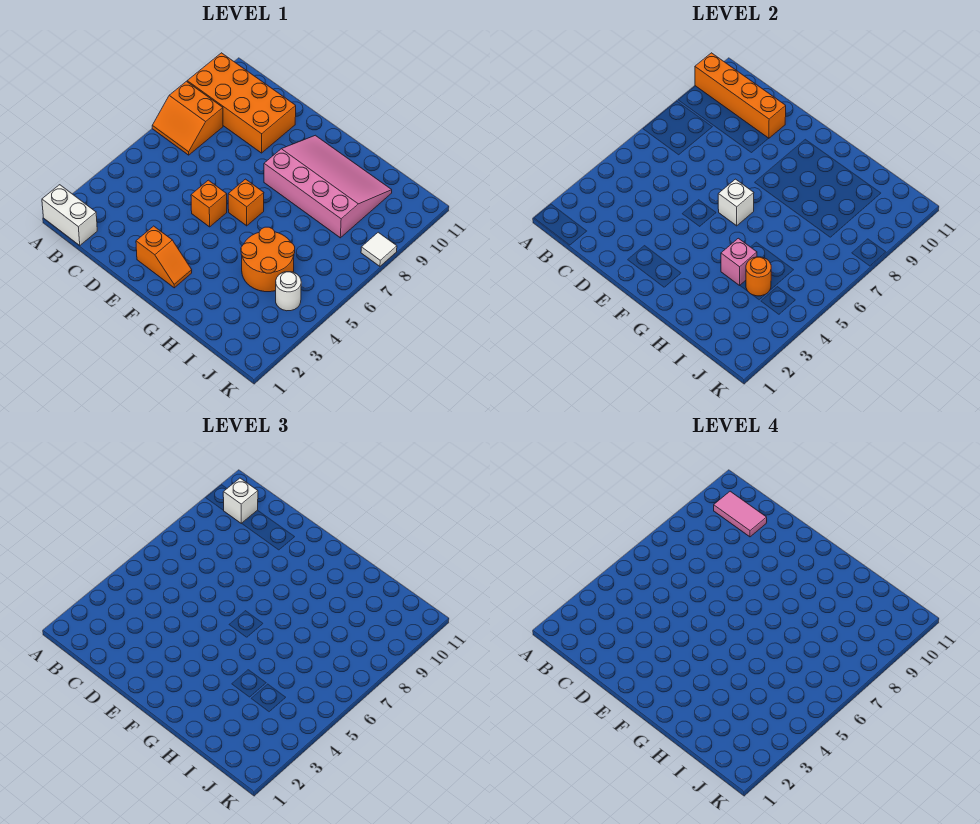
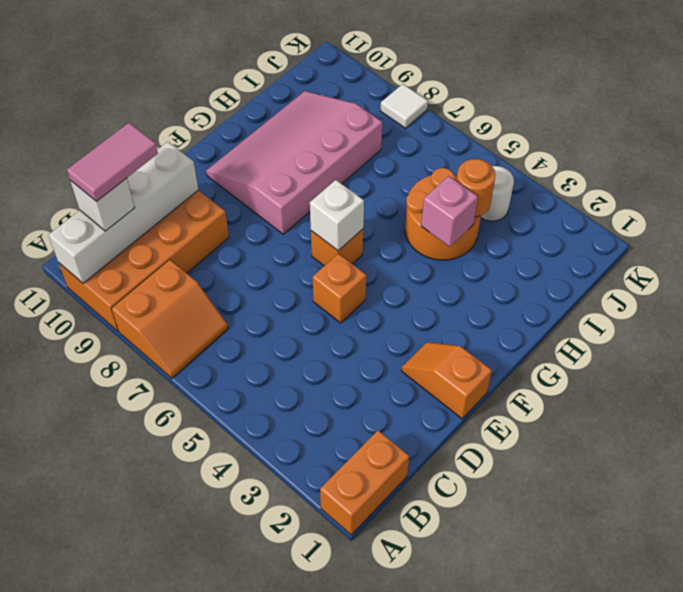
white 1x2 brick [42,185,97,245] -> orange 1x2 brick [320,430,409,535]
orange 1x4 brick [695,53,786,138] -> white 1x4 brick [48,142,198,283]
orange 1x2 slope [136,226,192,288] -> orange 1x2 slope turned to [401,342,492,419]

